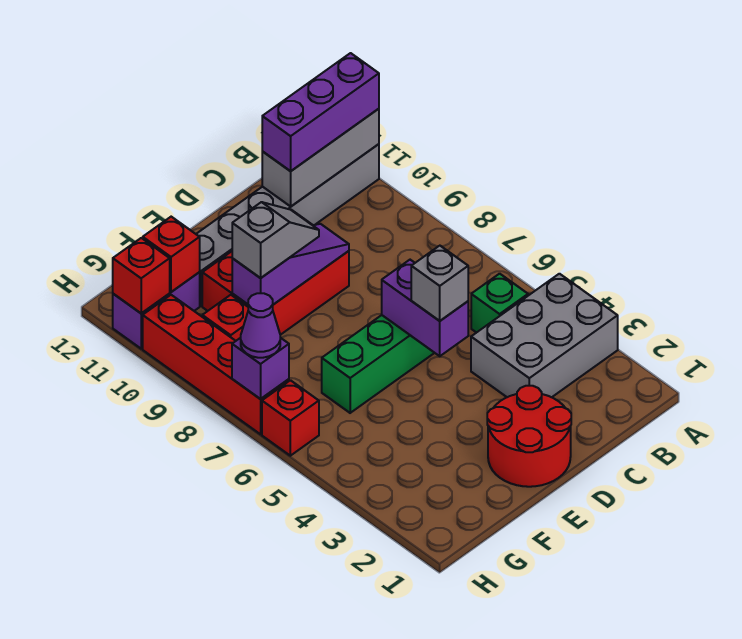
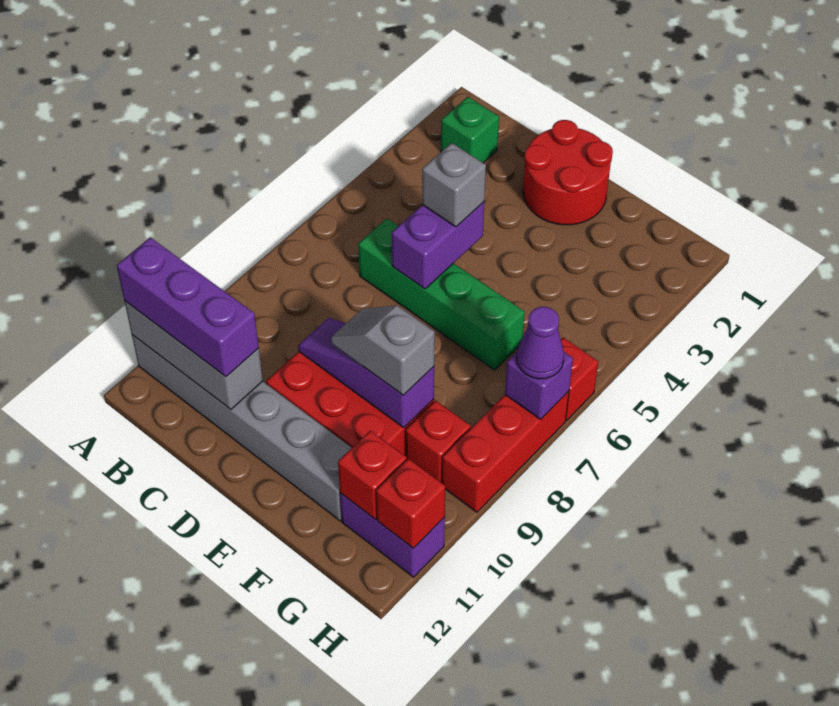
grey 2x3 brick [471,274,618,397] -> none
green 1x1 brick [471,274,528,333] -> green 1x1 brick moved to [441,97,499,163]
red 1x4 brick [143,295,289,434] -> red 1x3 brick [442,391,569,512]

